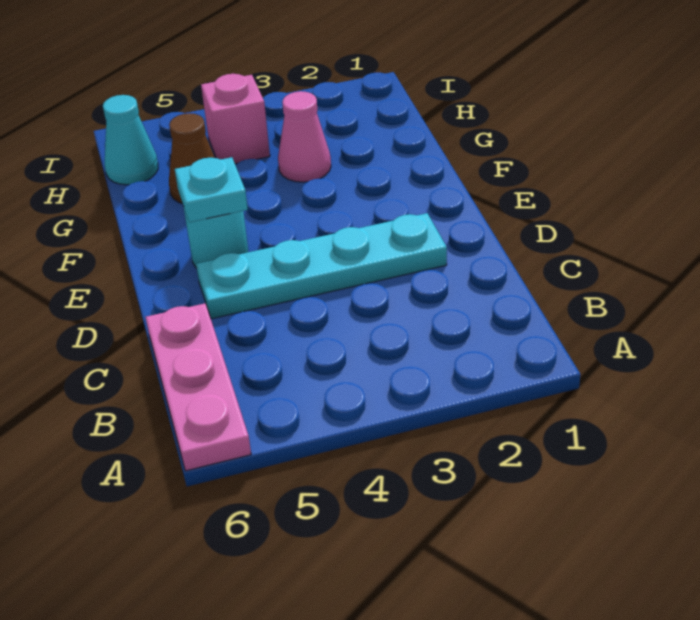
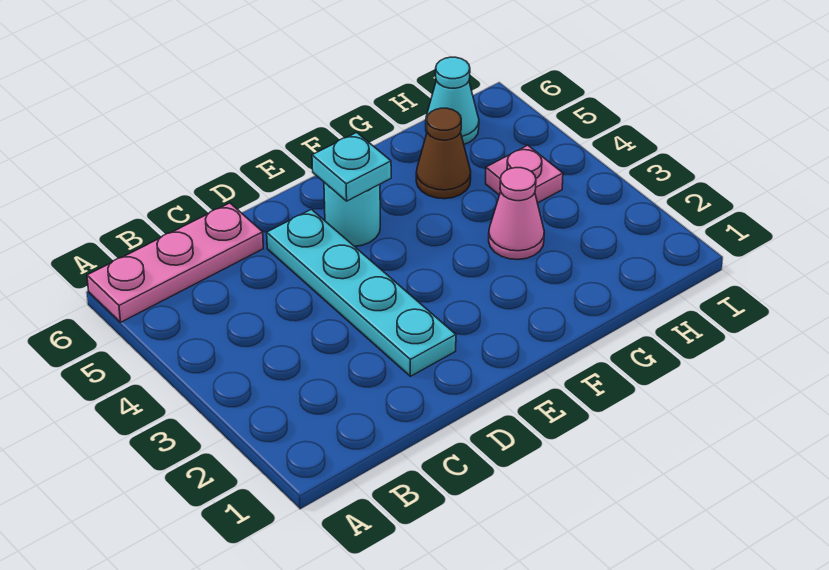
pink 1x1 brick [201,74,270,164] -> pink 1x1 plate [486,145,563,203]

